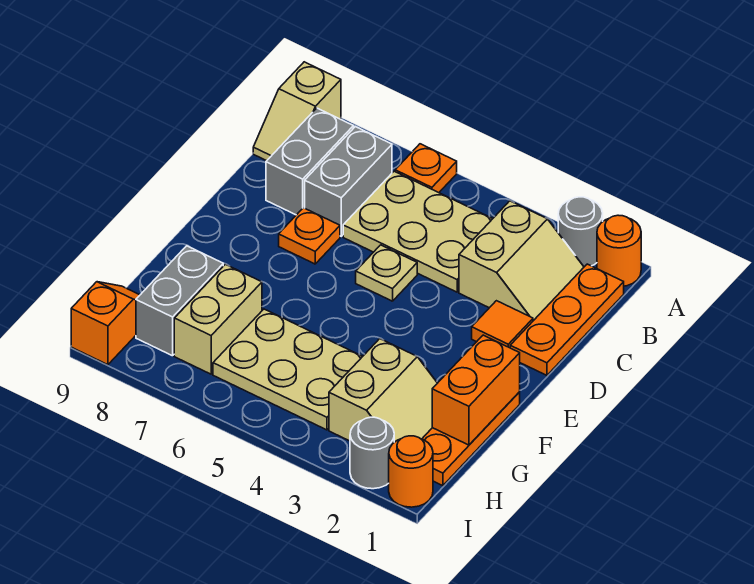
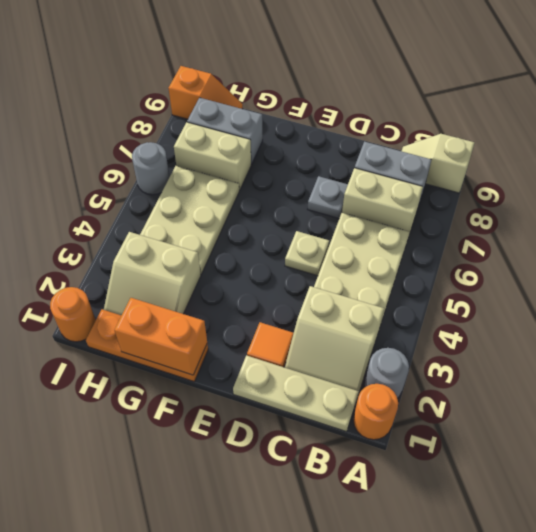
orange 1x1 plate [395,144,457,193] -> none
orange 1x3 plate [510,264,624,375] -> tan 1x3 plate [233,355,359,432]
grey 1x2 brick [305,127,392,236] -> tan 1x2 brick [342,168,423,234]
orange 1x1 plate [279,208,340,264] -> grey 1x1 plate [308,176,348,218]
grey 1x1 round brick [350,417,394,489] -> grey 1x1 round brick moved to [132,142,170,195]

